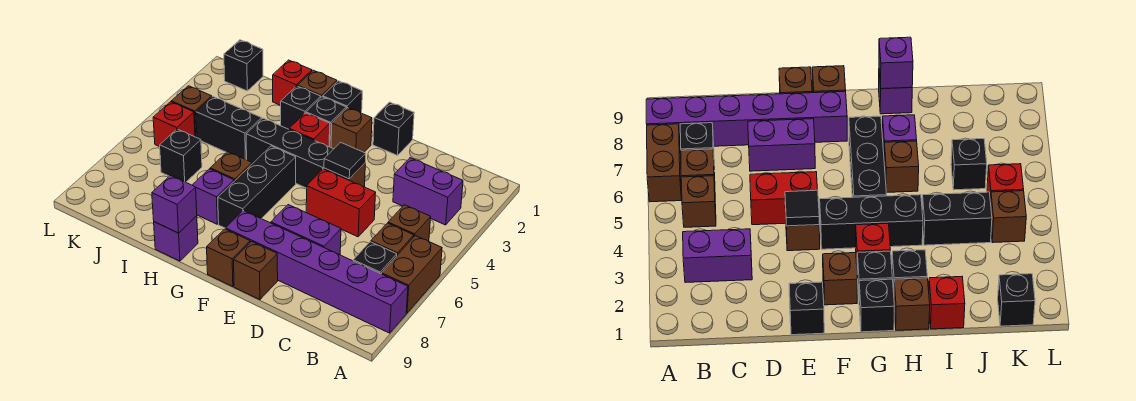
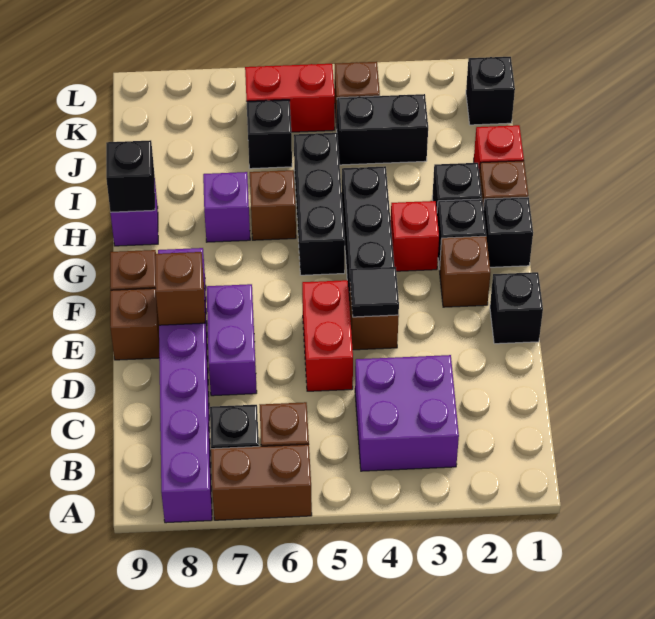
purple 1x2 brick [393,158,463,225] -> purple 2x2 brick [355,355,459,471]
brown 1x1 brick [388,205,431,242] -> brown 1x1 brick moved to [155,252,205,325]
black 1x3 brick [218,146,296,228] -> black 1x3 brick turned to [294,133,345,275]
purple 1x1 brick [152,175,197,233] -> black 1x1 brick [106,140,155,212]
black 1x2 brick [196,97,262,160] -> black 1x2 brick turned to [337,94,428,165]
red 1x1 brick [153,102,195,147] -> red 1x2 brick [245,64,335,132]

